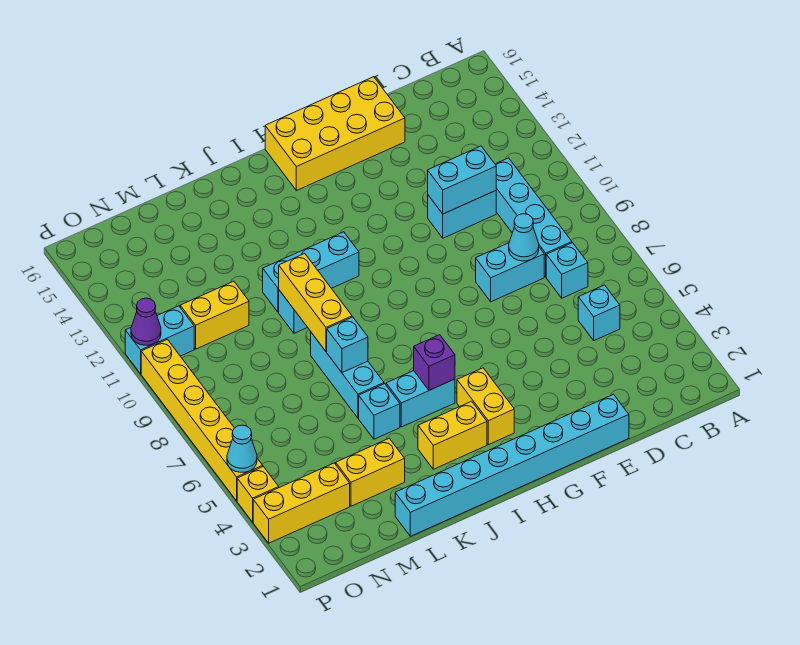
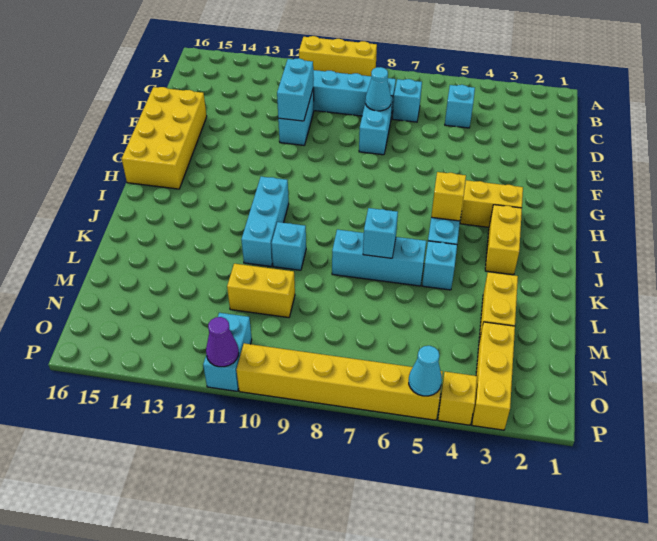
cyan 1x8 brick [395,394,629,536] -> none
purple 1x1 brick [414,335,455,390] -> yellow 1x1 brick [431,172,466,221]
yellow 1x3 brick [279,254,352,351] -> yellow 1x3 brick moved to [299,36,377,76]
yellow 1x2 brick [180,281,249,349] -> yellow 1x2 brick turned to [227,264,295,318]

